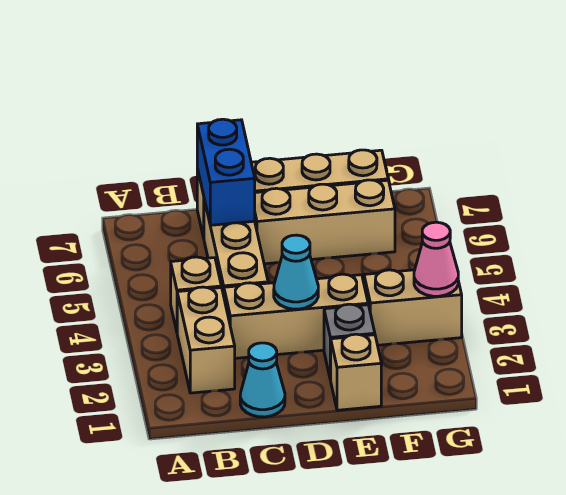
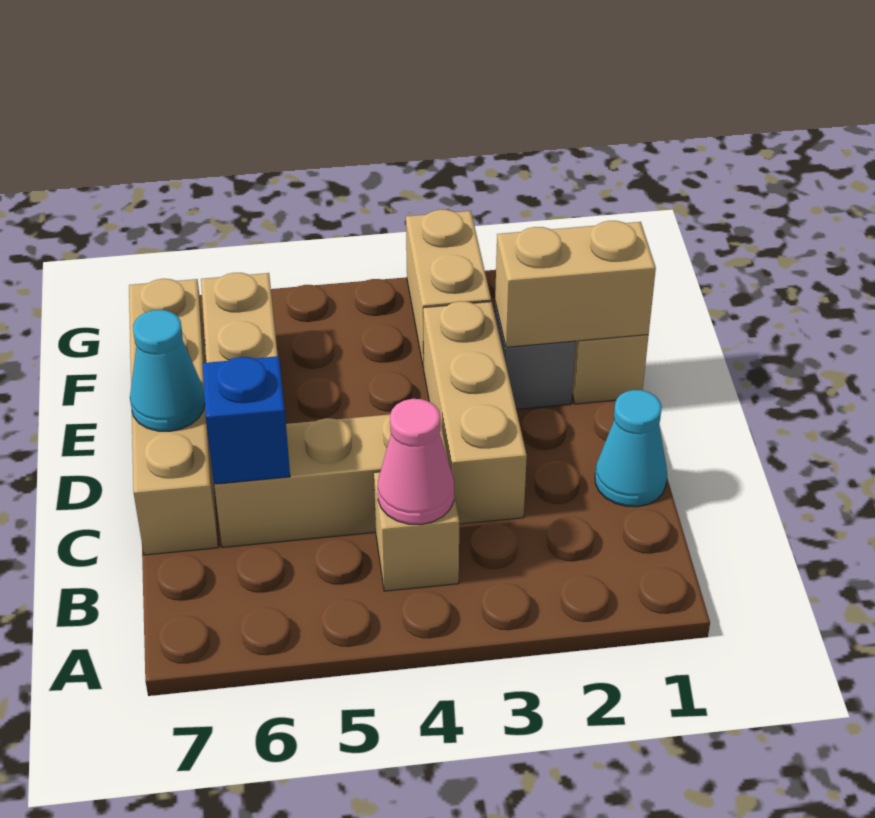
tan 1x2 brick [177,287,235,393] -> tan 1x2 brick moved to [495,221,656,347]
blue 1x2 brick [197,119,255,225] -> blue 1x1 brick [202,356,290,484]
cyan 1x1 cone [274,235,318,309] -> cyan 1x1 cone moved to [130,310,205,431]
pink 1x1 cone [414,222,458,296] -> pink 1x1 cone moved to [378,399,454,524]

